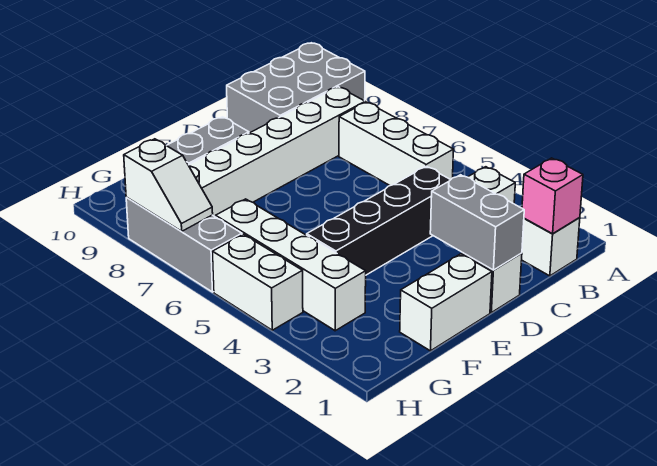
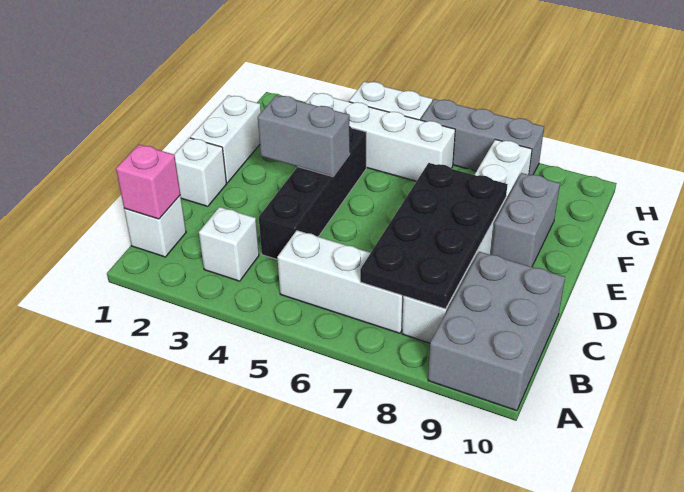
none -> black 2x4 plate [360,163,508,309]
grey 1x2 brick [430,175,524,270] -> grey 1x2 brick moved to [258,95,350,176]
white 1x2 slope [124,139,213,231] -> none

